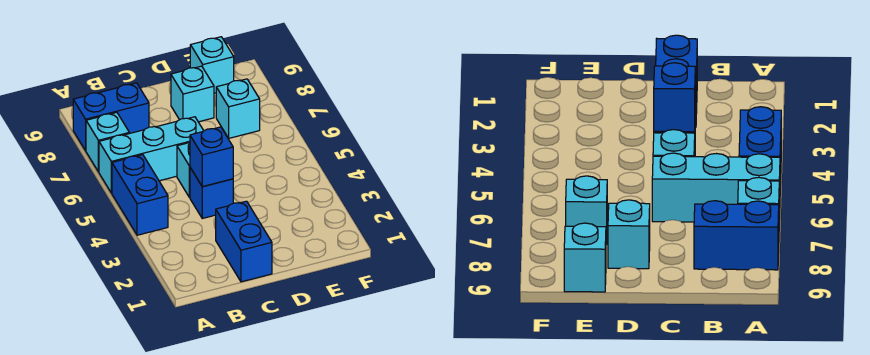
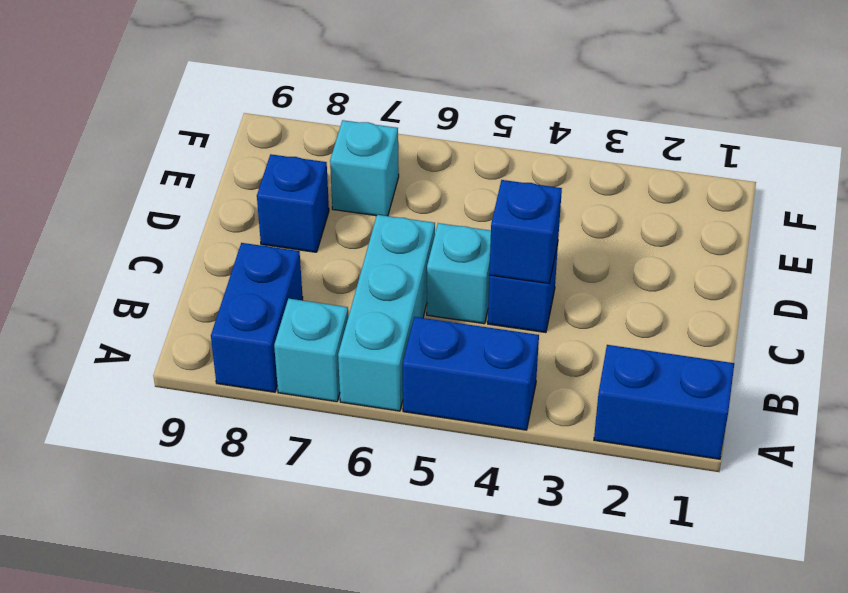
blue 1x2 brick [216,201,272,282] -> blue 1x2 brick moved to [594,345,734,459]
cyan 1x1 brick [171,66,214,122] -> blue 1x1 brick [257,154,329,252]
cyan 1x1 brick [190,37,234,93] -> none

